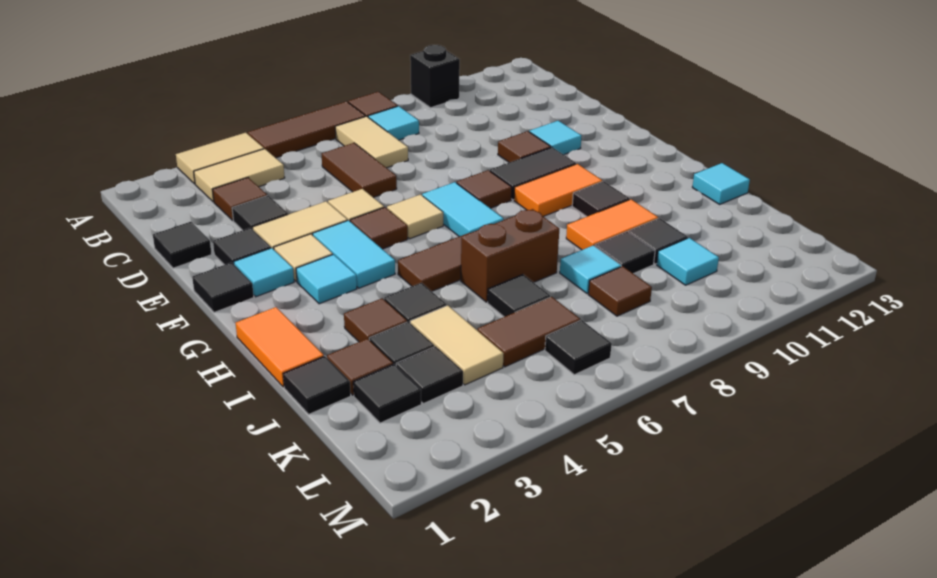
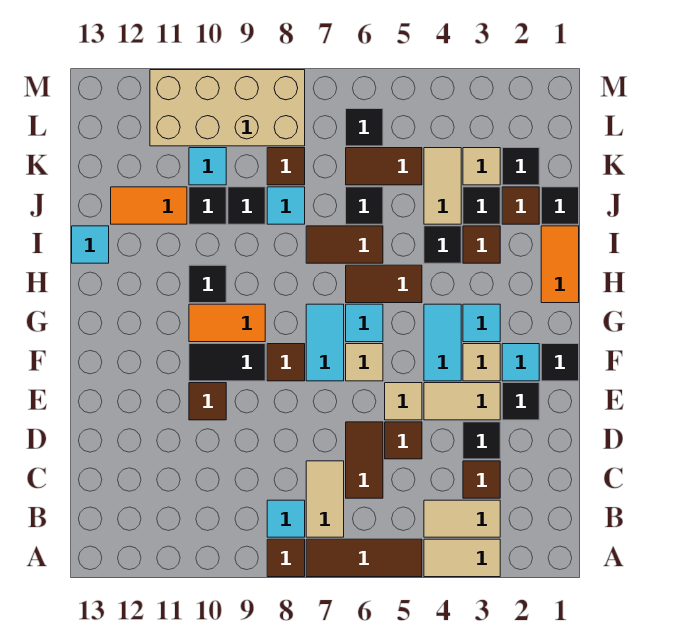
black 1x1 brick [410,45,460,108] -> none
black 1x1 tile [153,222,212,268] -> none
cyan 1x1 tile [529,121,581,155] -> cyan 1x1 tile moved to [346,304,383,342]
brown 1x1 tile [350,207,408,249] -> brown 1x1 tile moved to [385,422,422,459]
brown 1x2 brick [461,209,559,302] -> brown 1x2 tile [306,226,383,263]
orange 1x2 tile [566,199,658,250] -> orange 1x2 tile moved to [111,187,187,224]
black 1x1 tile [396,346,463,404] -> tan 1x1 tile [463,148,500,185]
none -> tan 2x4 brick [150,70,305,146]

